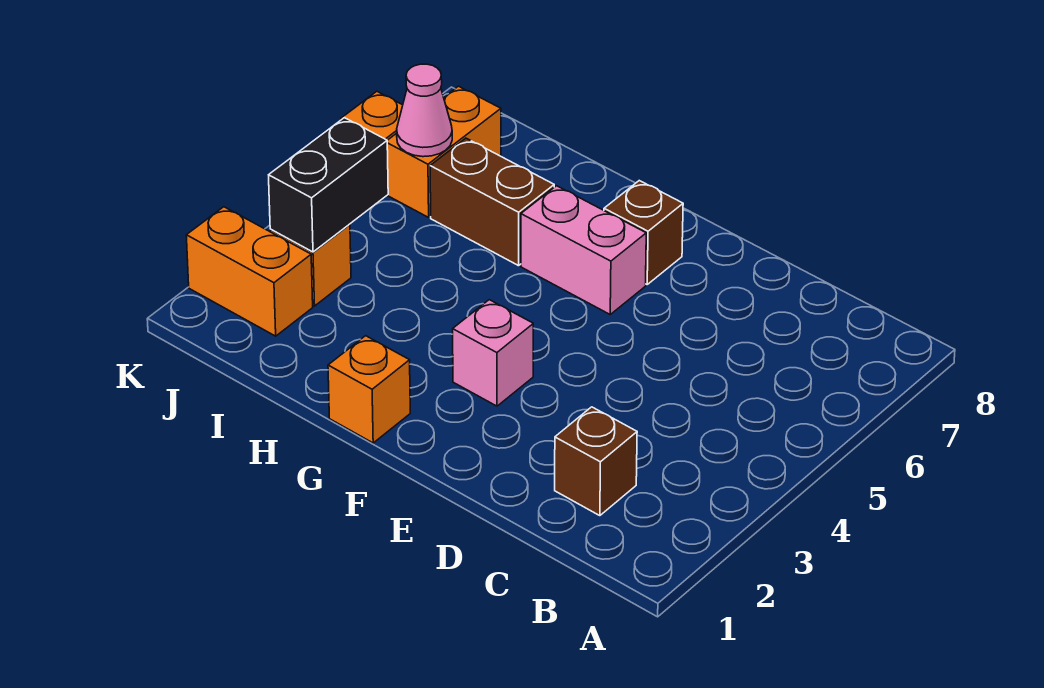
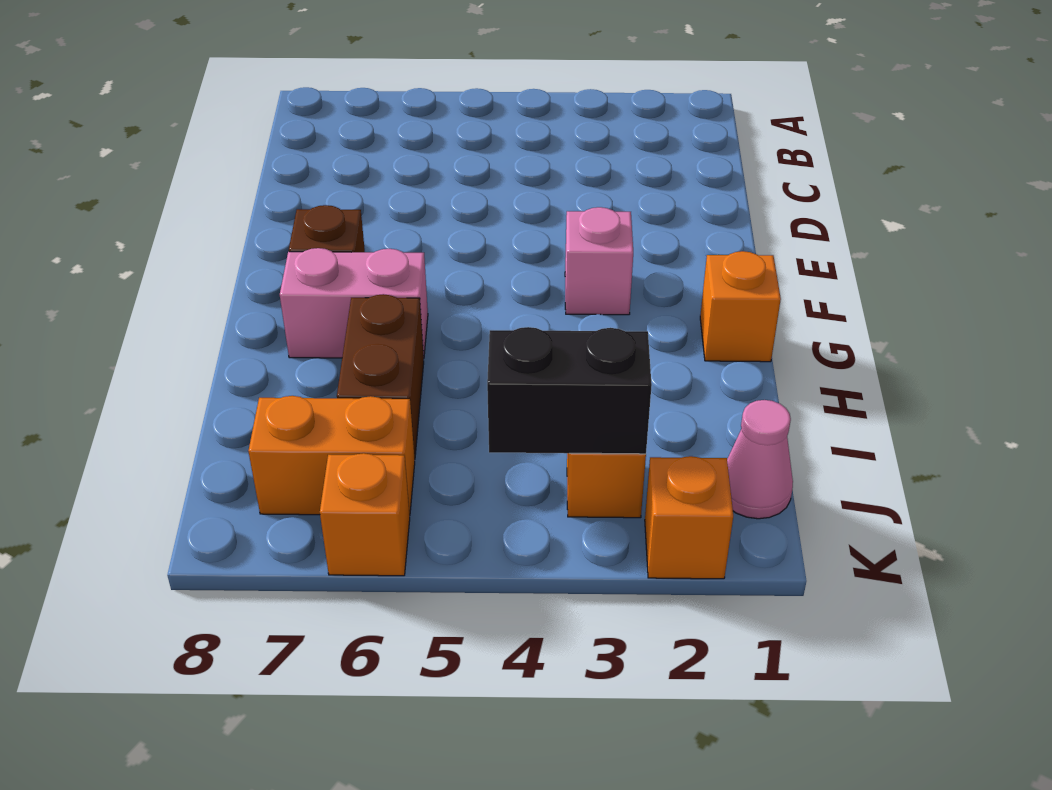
brown 1x1 brick [555,407,637,516] -> none
pink 1x2 brick [521,186,646,314] -> pink 1x2 brick turned to [280,248,428,358]
orange 1x2 brick [186,207,313,336] -> orange 1x1 brick [645,456,733,579]
pink 1x1 cone [397,64,452,157] -> pink 1x1 cone moved to [727,400,793,519]

